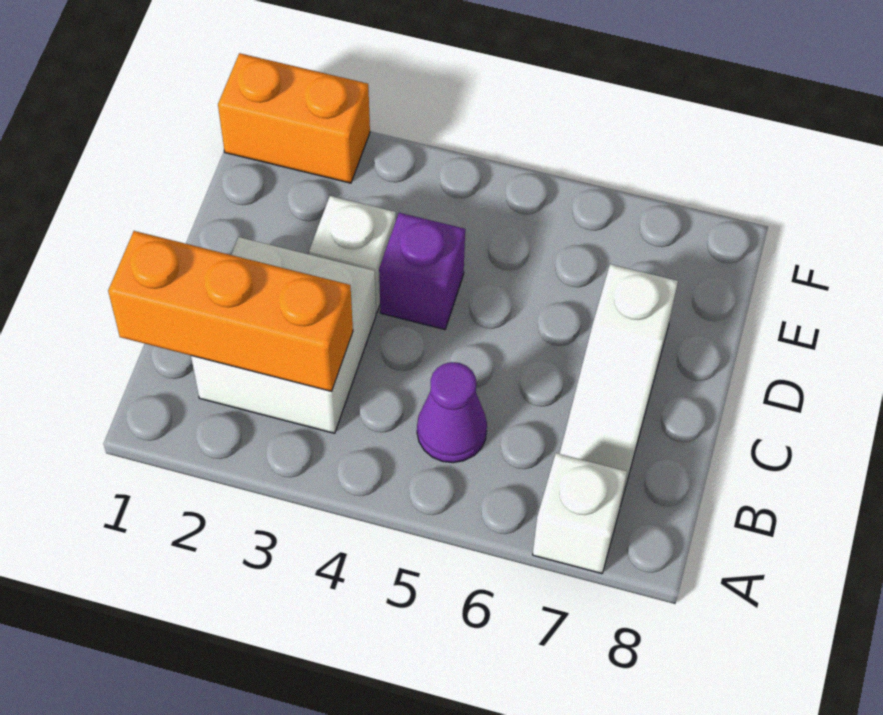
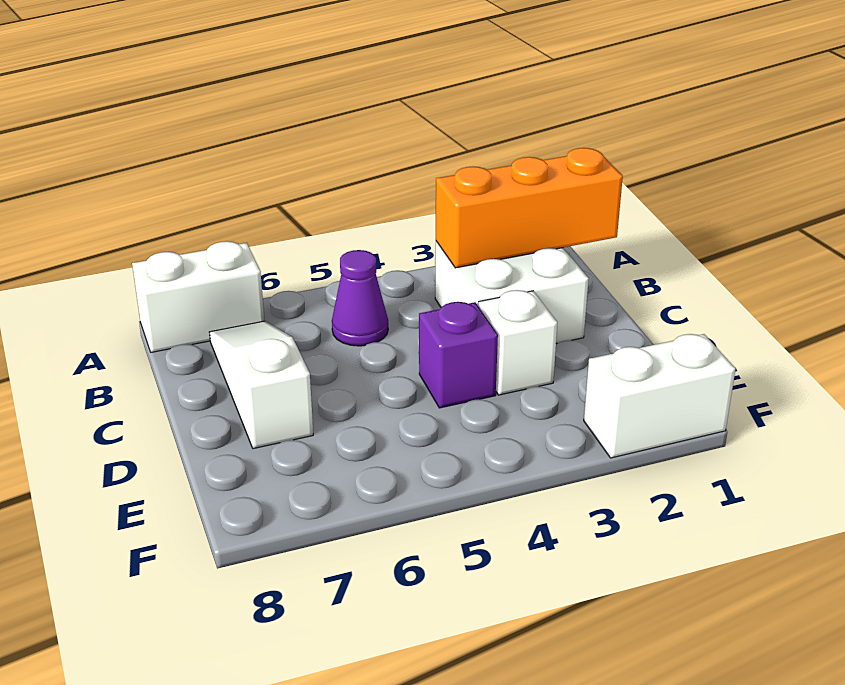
white 1x1 brick [533,453,627,574] -> white 1x2 brick [132,241,264,352]
orange 1x2 brick [218,53,370,183] -> white 1x2 brick [584,334,735,458]

